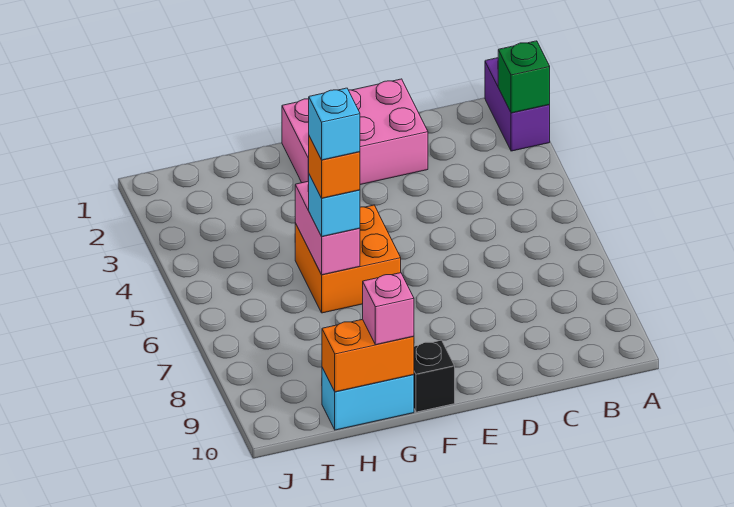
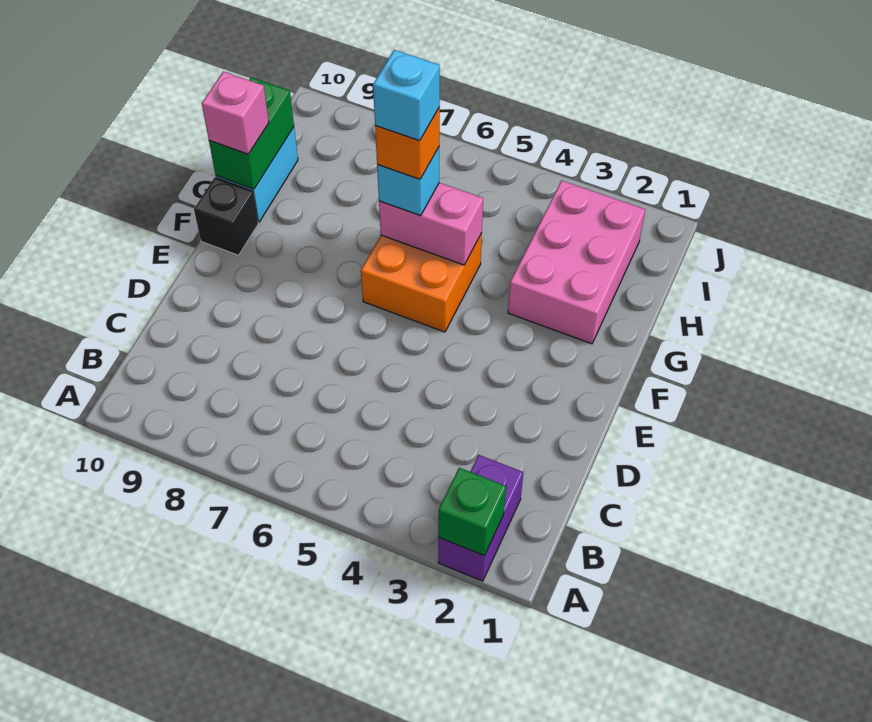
purple 1x2 brick [485,58,550,151] -> purple 1x2 brick turned to [438,455,523,581]
pink 2x3 brick [282,79,428,185] -> pink 2x3 brick moved to [508,181,645,344]
orange 1x2 brick [322,319,414,392] -> green 1x2 brick [209,77,294,189]

